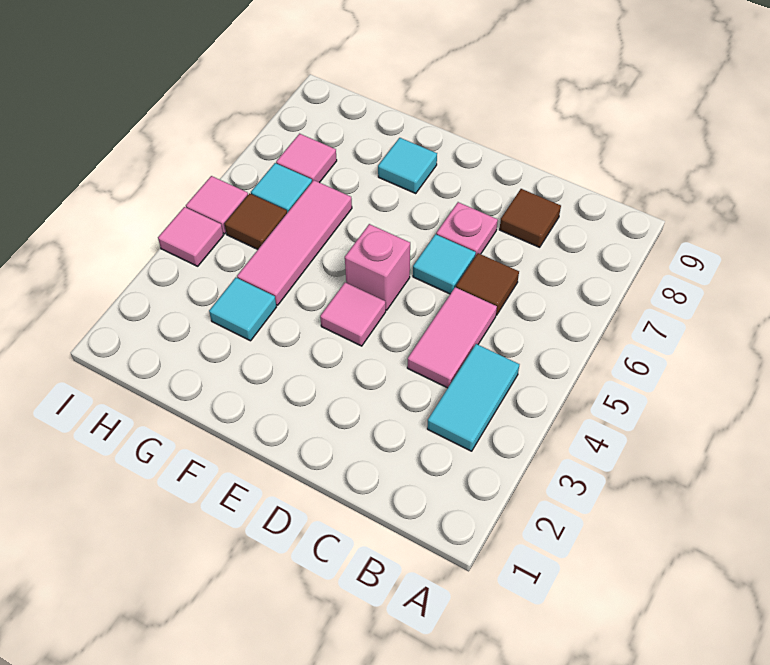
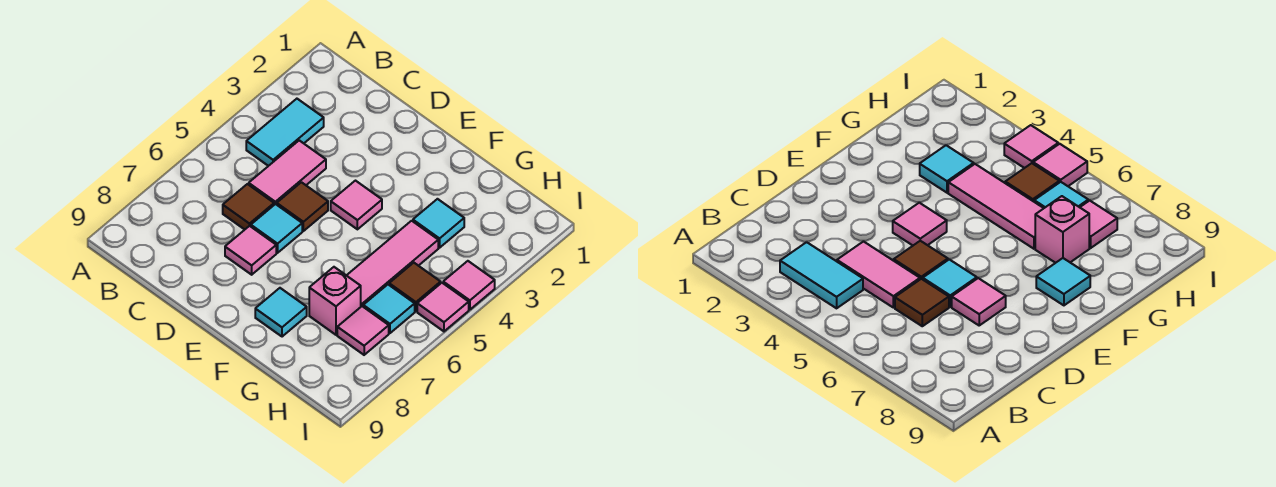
brown 1x1 tile [500,189,561,247] -> brown 1x1 tile moved to [277,182,328,231]
pink 1x1 plate [436,202,498,256] -> pink 1x1 tile [225,226,276,275]
pink 1x1 brick [345,224,410,310] -> pink 1x1 brick moved to [309,267,361,335]

